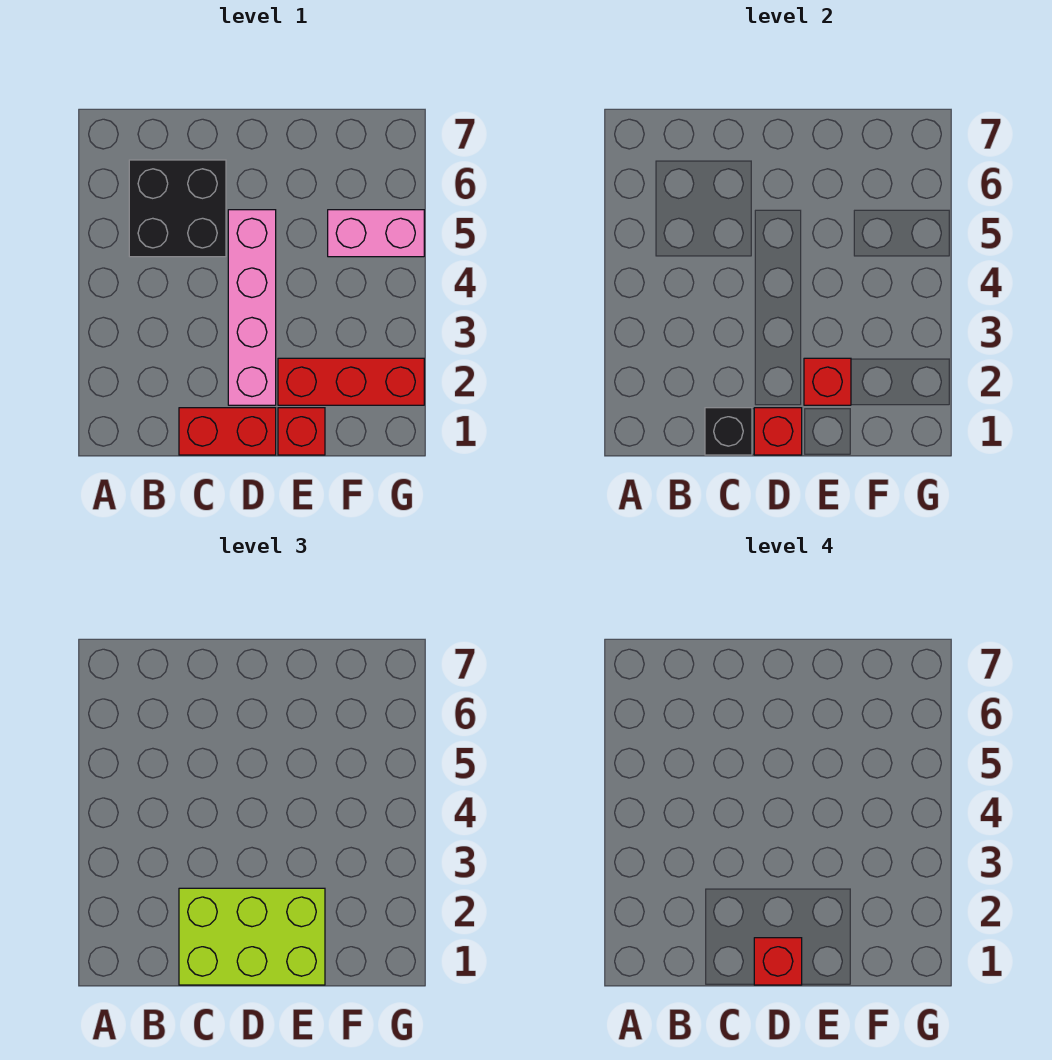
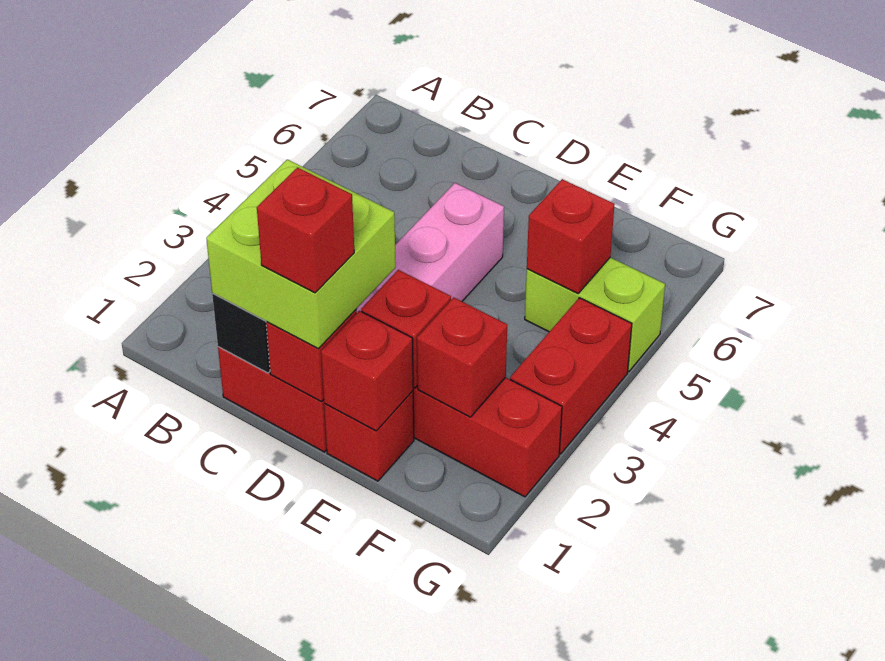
black 2x2 brick [129,160,226,257] -> none
lime 2x3 brick [179,888,325,985] -> lime 2x2 brick [206,159,396,349]
none -> red 1x1 brick [321,311,413,431]
none -> red 1x1 brick [417,298,507,417]
pink 1x2 brick [328,210,424,257] -> lime 1x2 brick [525,257,665,372]
none -> red 1x1 brick [527,179,615,293]
none -> red 1x2 brick [510,298,632,454]

